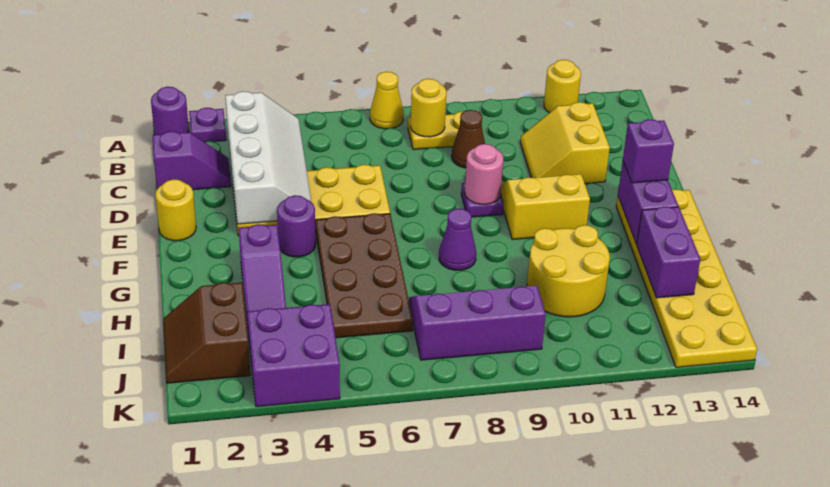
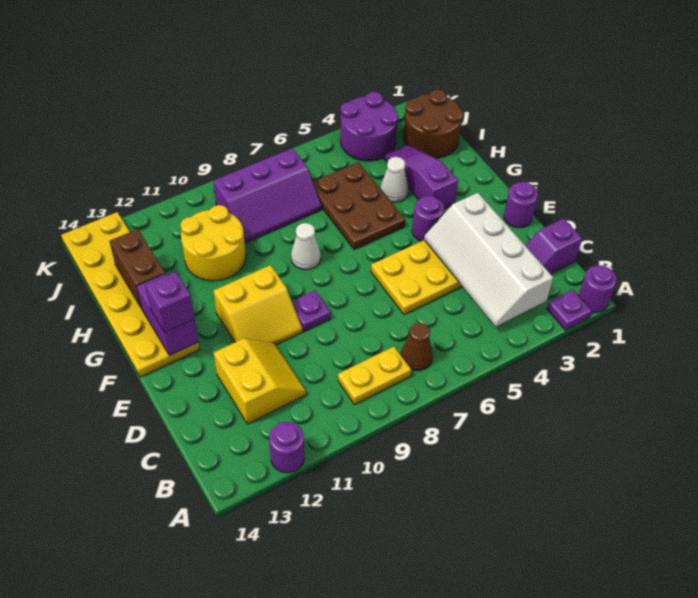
yellow 1x1 cone [370,72,404,129] -> none
yellow 1x1 round brick [544,60,581,113] -> purple 1x1 round brick [269,422,304,473]
yellow 1x1 round brick [411,79,446,137] -> none
brown 1x1 cone [452,110,485,168] -> brown 1x1 cone moved to [401,323,433,371]
yellow 1x1 round brick [155,179,196,241] -> purple 1x1 round brick [504,182,538,228]
pink 1x1 round brick [465,144,503,204] -> none
brown 2x4 plate [315,213,413,338] -> brown 2x3 plate [313,162,405,250]
purple 1x1 cone [439,209,476,270] -> white 1x1 cone [291,223,321,270]
none -> white 1x1 cone [380,157,408,203]
purple 1x2 brick [637,207,700,298] -> brown 1x2 brick [110,229,165,307]
brown 2x2 slope [163,283,250,383] -> brown 2x2 round brick [404,90,463,158]
purple 2x2 brick [247,304,340,407] -> purple 2x2 round brick [340,92,398,161]

